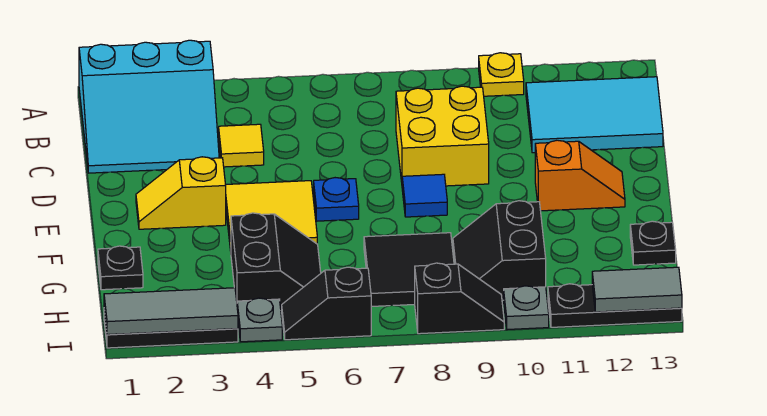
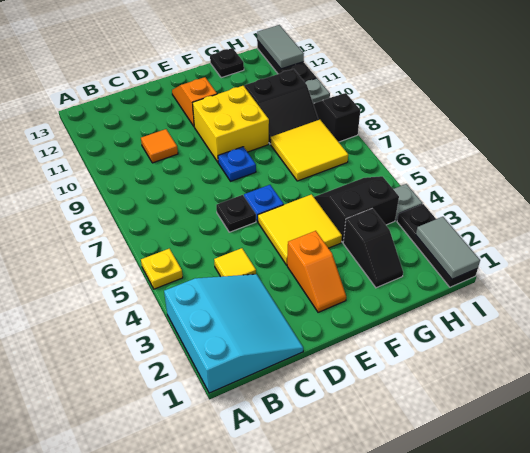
yellow 1x1 plate [479,53,524,96] -> yellow 1x1 plate moved to [141,249,183,289]
cyan 2x3 tile [526,77,663,153] -> none
yellow 2x2 brick [396,86,489,186] -> yellow 2x2 brick moved to [193,86,269,162]
none -> orange 1x1 tile [141,129,178,163]
yellow 1x2 slope [136,157,226,229] -> orange 1x2 slope [287,231,346,312]
blue 1x1 tile [402,174,447,217] -> blue 1x1 plate [218,147,256,181]
black 1x1 plate [98,246,143,290] -> black 1x1 plate moved to [216,195,256,232]
black 2x2 tile [364,233,454,306] -> yellow 2x2 tile [271,120,348,181]
grey 1x3 tile [104,288,238,335] -> grey 1x2 tile [416,217,480,279]
black 1x2 slope [282,267,371,340] -> black 1x2 slope moved to [343,208,403,288]

